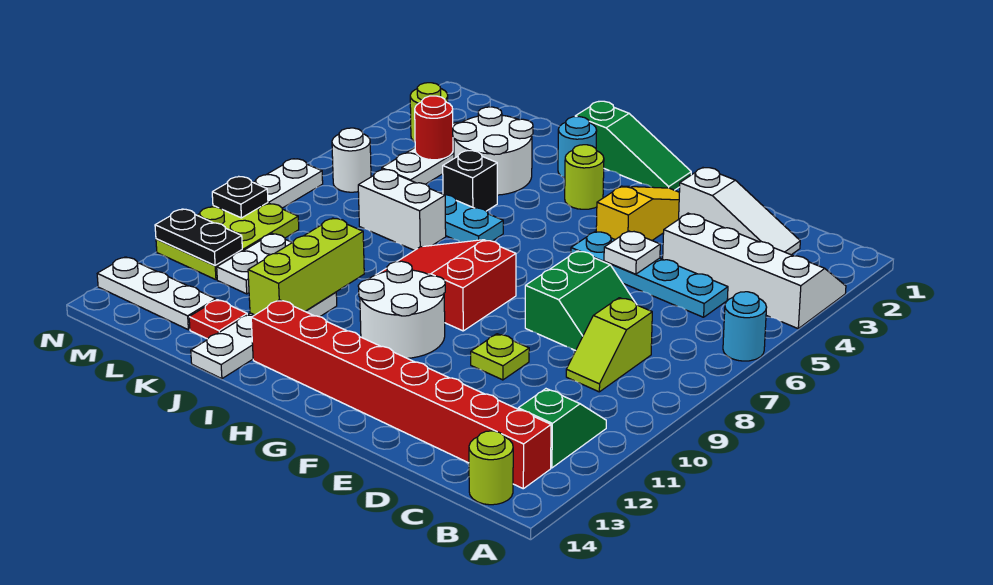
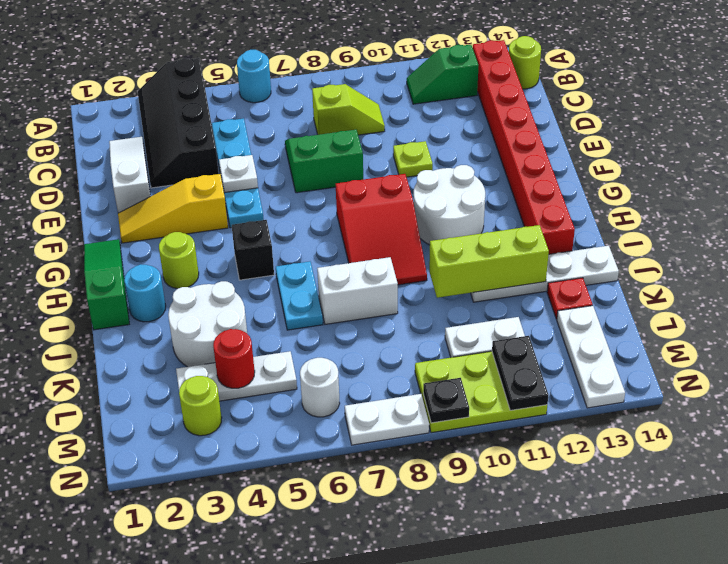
white 2x4 slope [663,213,846,328] -> black 2x4 slope [138,58,219,188]
black 1x1 brick [443,151,497,211] -> black 1x1 brick moved to [232,220,274,280]
white 1x2 brick [358,170,446,251] -> white 1x2 brick turned to [317,257,398,324]

